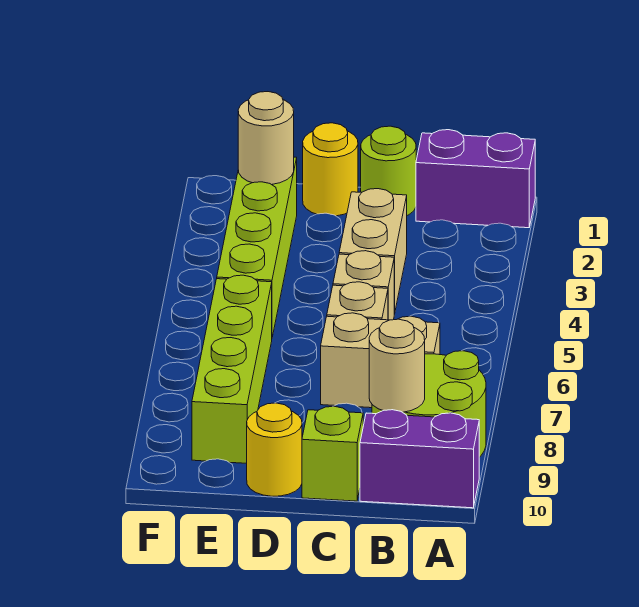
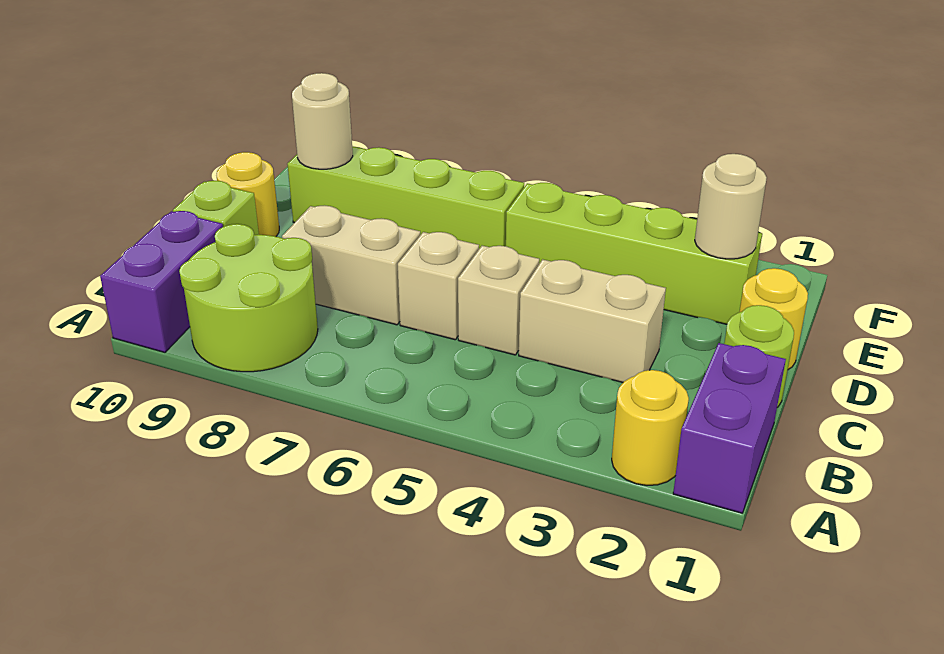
none -> yellow 1x1 round brick [612,370,689,486]
tan 1x2 brick [321,313,440,408] -> tan 1x2 brick turned to [282,205,420,325]
tan 1x1 round brick [369,319,425,412] -> tan 1x1 round brick moved to [292,73,353,169]

